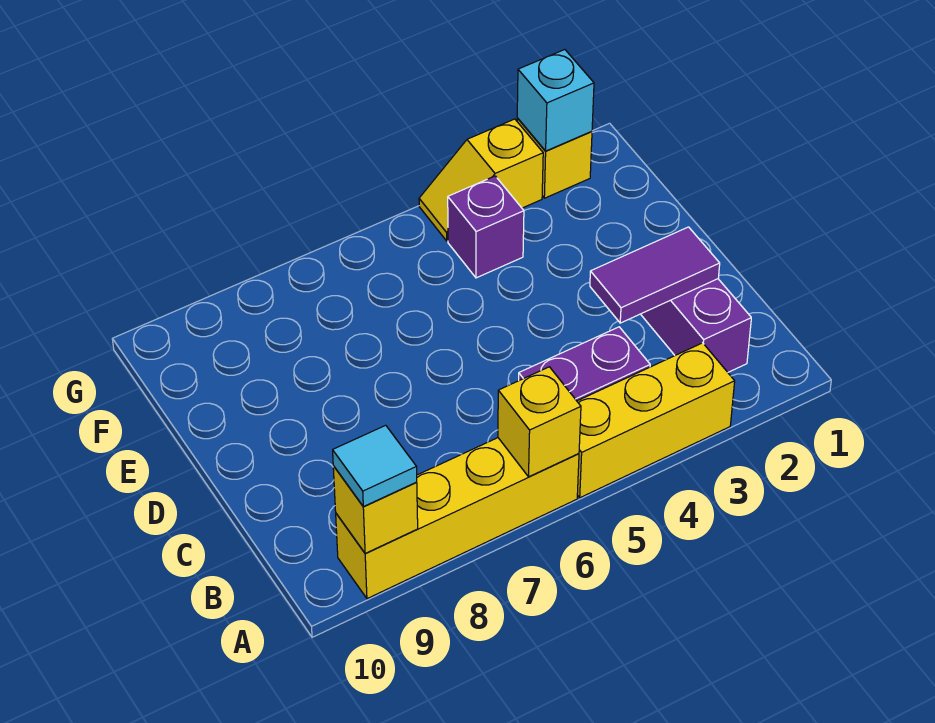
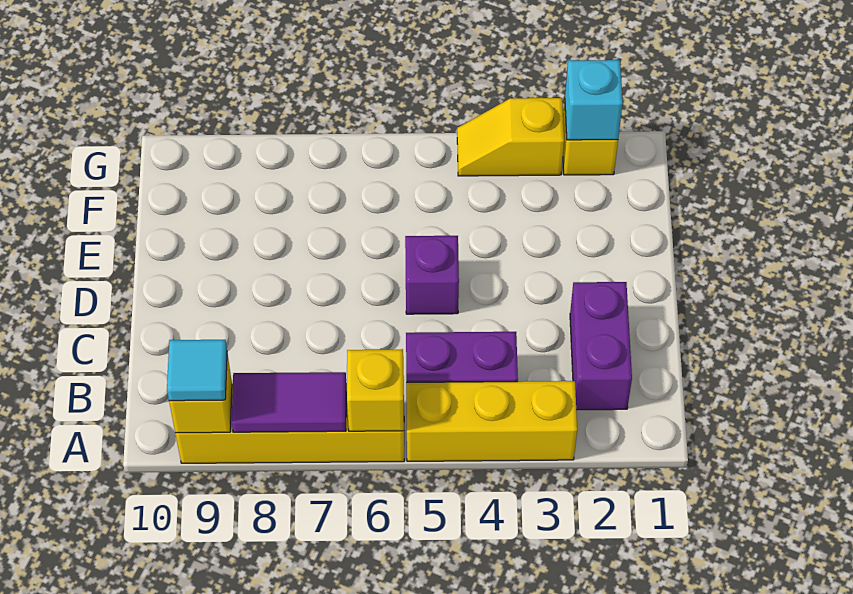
purple 1x2 tile [590,227,720,323] -> purple 1x2 tile moved to [232,372,346,432]
purple 1x1 brick [448,176,524,278] -> purple 1x1 brick moved to [405,236,459,314]

